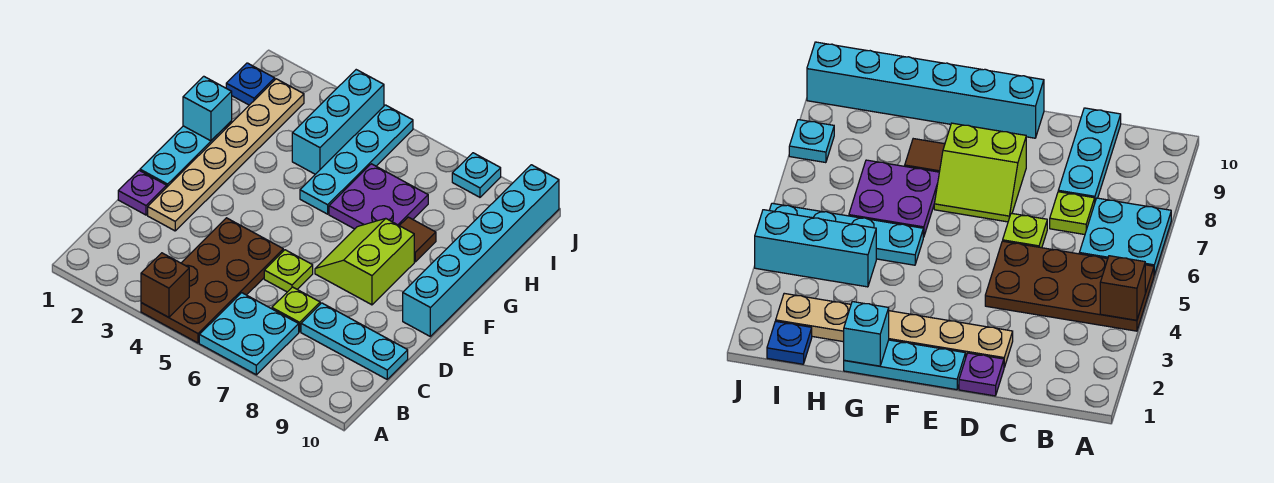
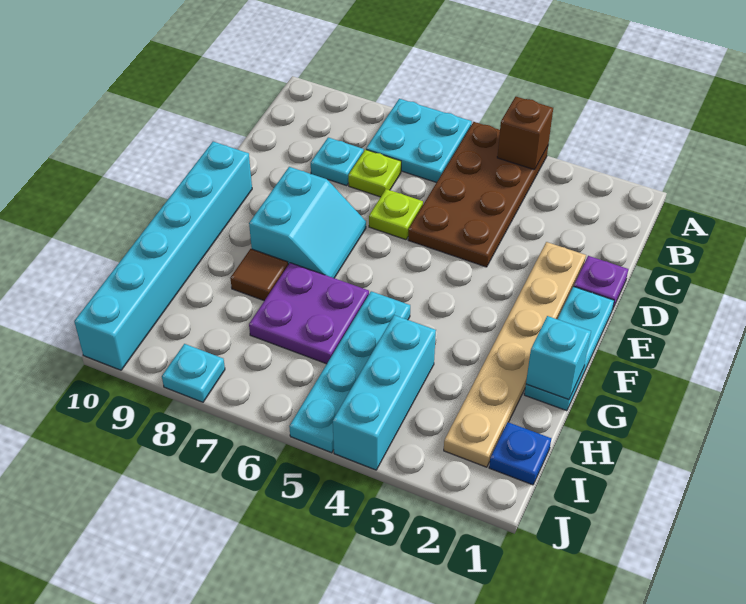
cyan 1x3 plate [301,303,408,379] -> cyan 1x1 plate [311,138,364,186]
lime 2x2 slope [315,219,414,305] -> cyan 2x2 slope [249,167,366,278]

